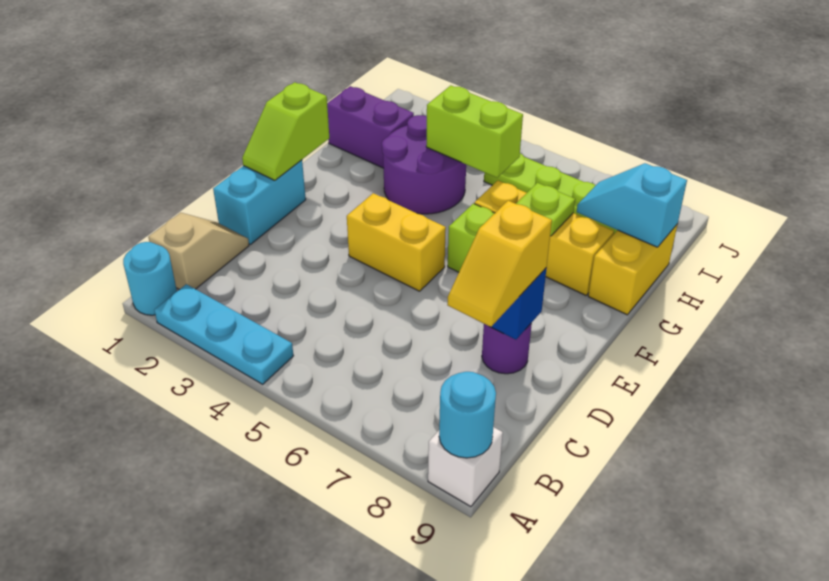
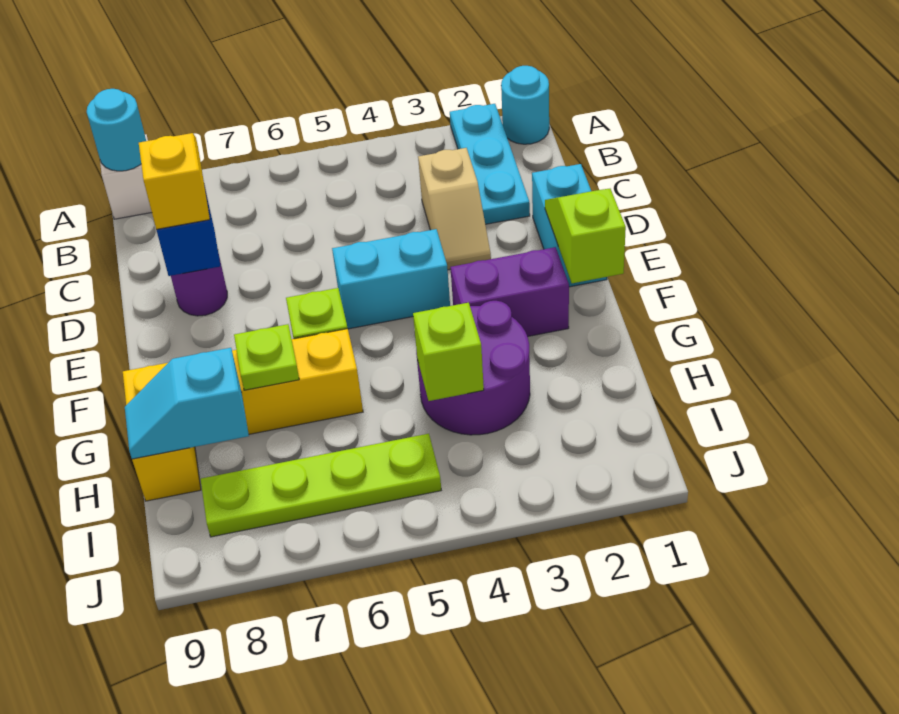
cyan 1x3 plate [154,284,293,384] -> cyan 1x3 plate turned to [450,104,530,224]
tan 1x2 slope [148,213,249,289] -> tan 1x2 slope moved to [418,148,491,270]
yellow 1x2 brick [347,193,446,291] -> cyan 1x2 brick [332,229,450,329]
purple 1x2 brick [327,86,414,168] -> purple 1x2 brick moved to [450,247,569,336]
lime 1x2 brick [426,85,523,178] -> lime 1x1 brick [413,303,484,401]
cyan 1x2 slope [577,163,687,247] -> cyan 1x2 slope turned to [125,348,249,459]

